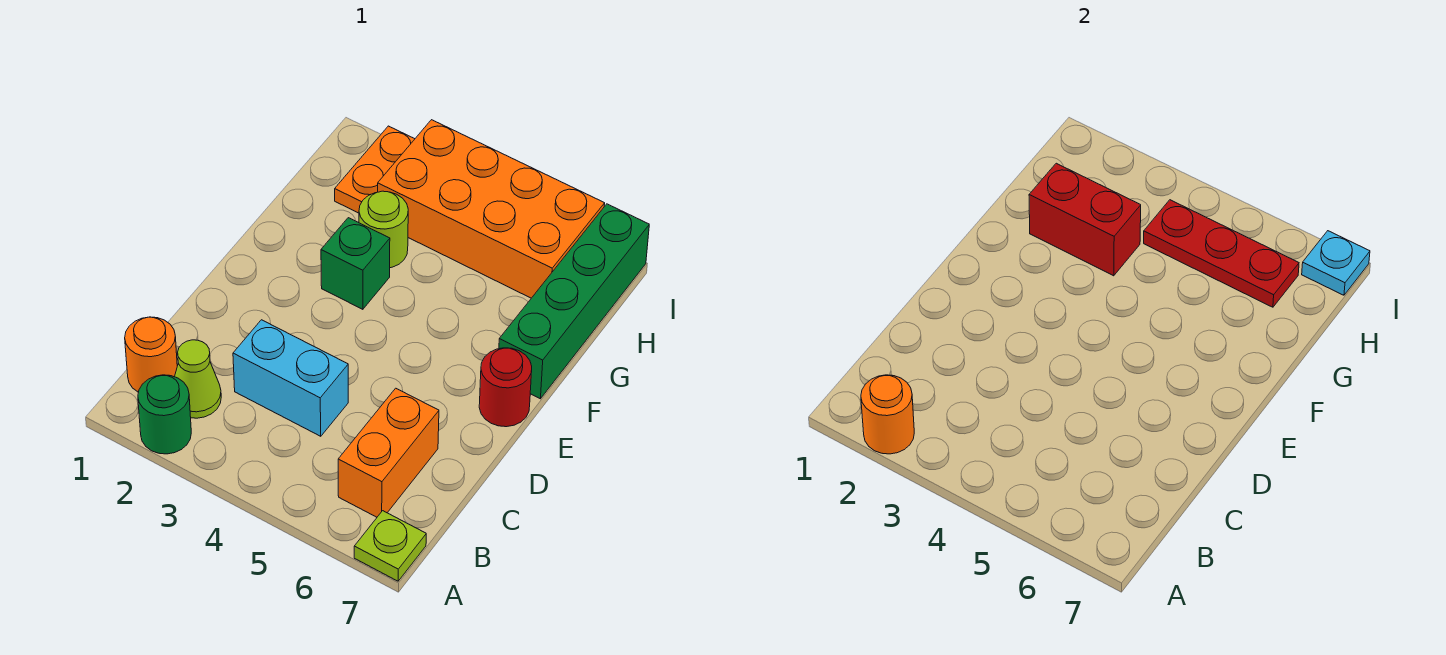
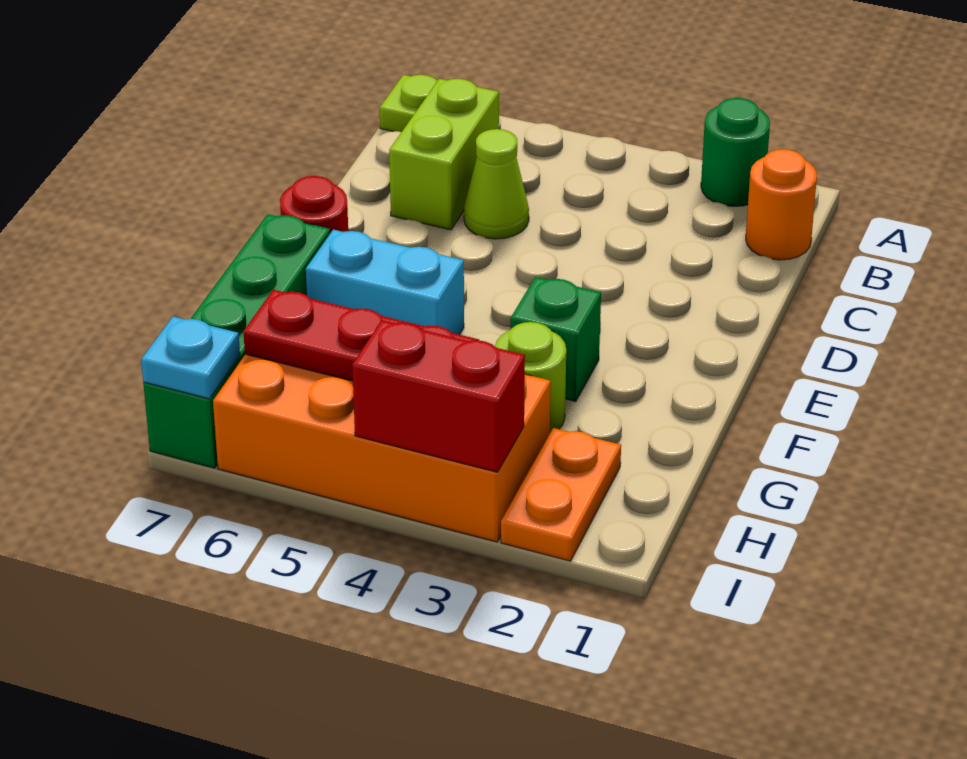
orange 1x1 round brick [861,375,914,454] -> none
lime 1x1 cone [175,340,221,418] -> lime 1x1 cone moved to [464,129,529,239]
orange 1x2 brick [338,388,439,517] -> lime 1x2 brick [389,79,499,230]
cyan 1x2 brick [233,320,348,436] -> cyan 1x2 brick moved to [306,230,464,335]
red 1x2 brick [1029,163,1141,276] -> red 1x2 brick moved to [352,320,525,472]

